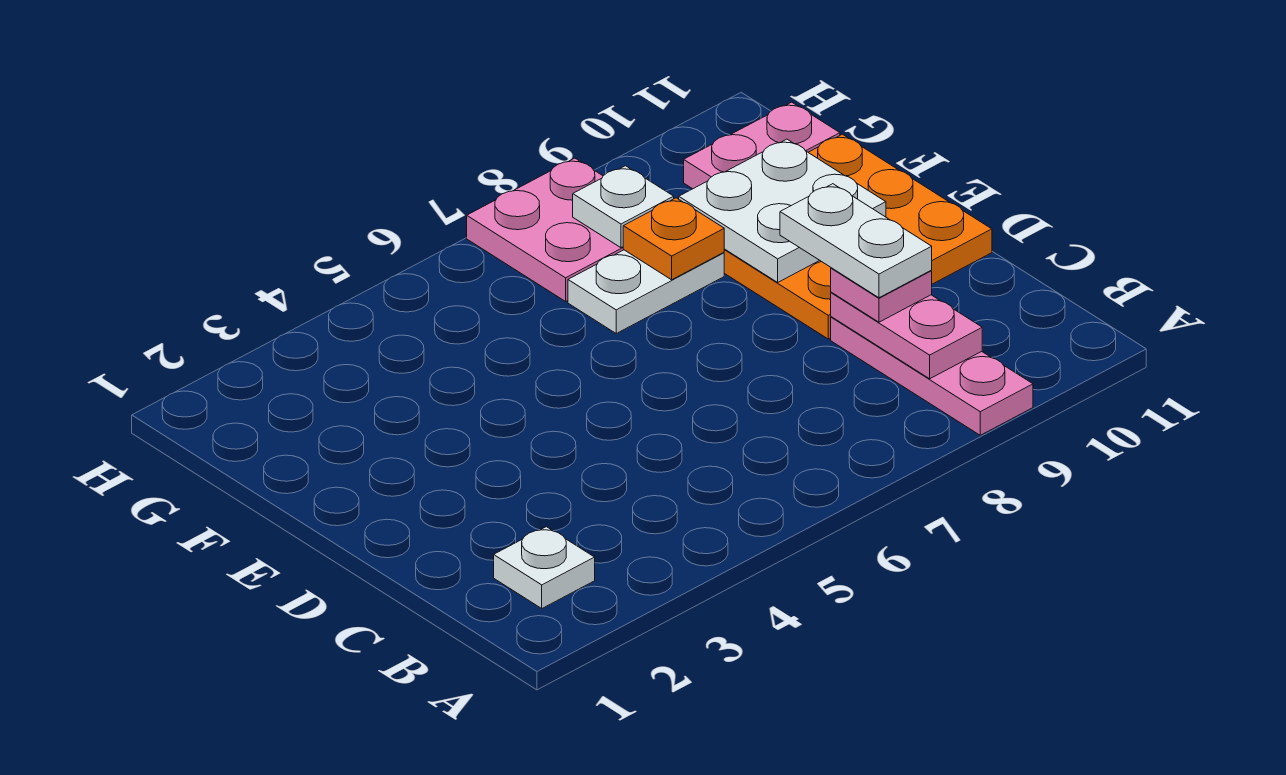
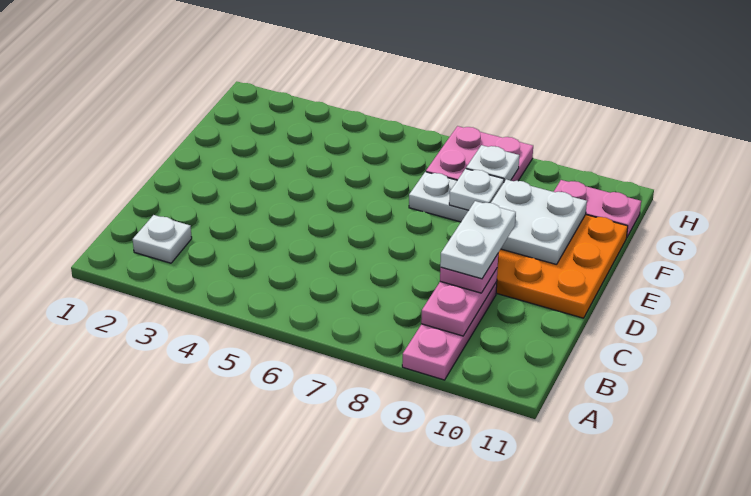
orange 1x1 plate [623,198,724,280] -> white 1x1 plate [449,169,504,210]

